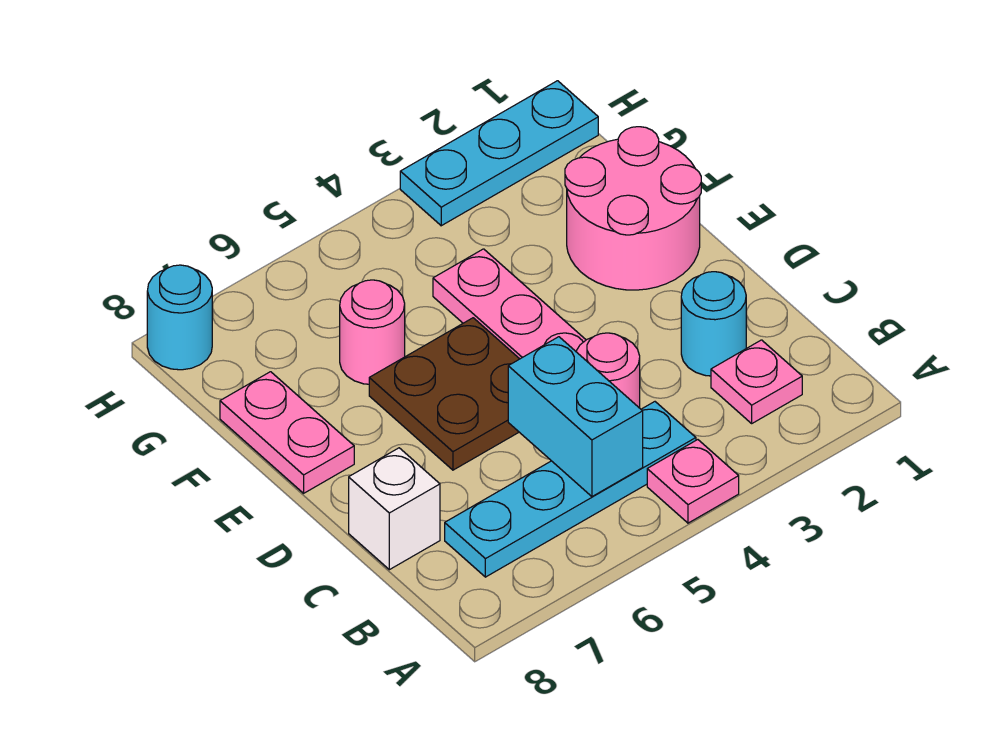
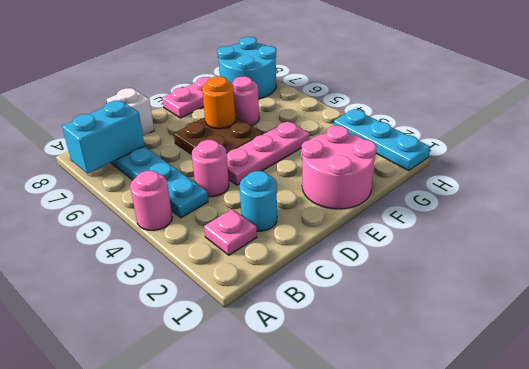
pink 1x1 plate [647,440,739,523] -> pink 1x1 round brick [130,171,172,231]
cyan 1x2 brick [508,337,643,496] -> cyan 1x2 brick moved to [62,100,144,174]
none -> orange 1x1 round brick [202,76,235,129]
cyan 1x1 round brick [147,265,212,370] -> cyan 2x2 round brick [217,37,276,99]

